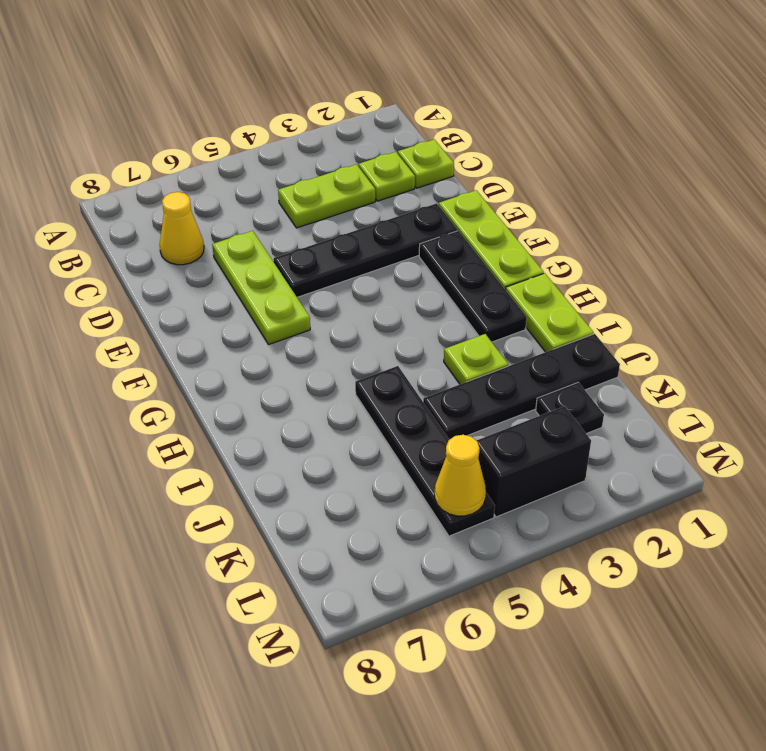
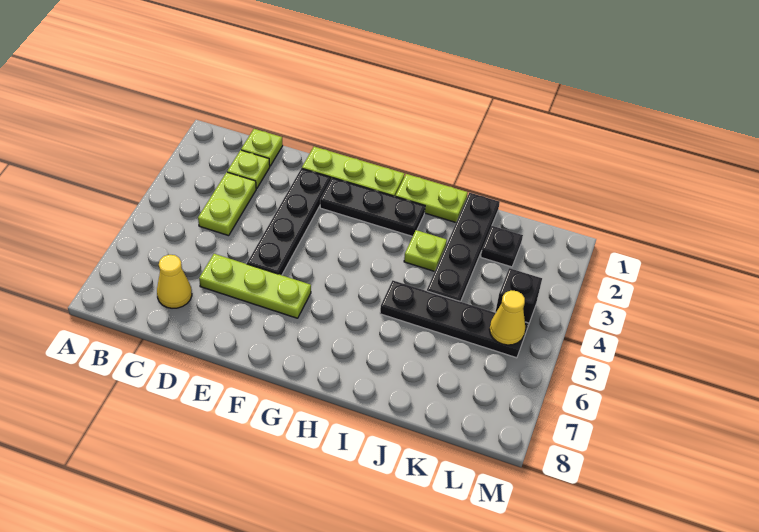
black 1x2 brick [476,406,591,517] -> black 1x1 brick [495,268,542,326]

